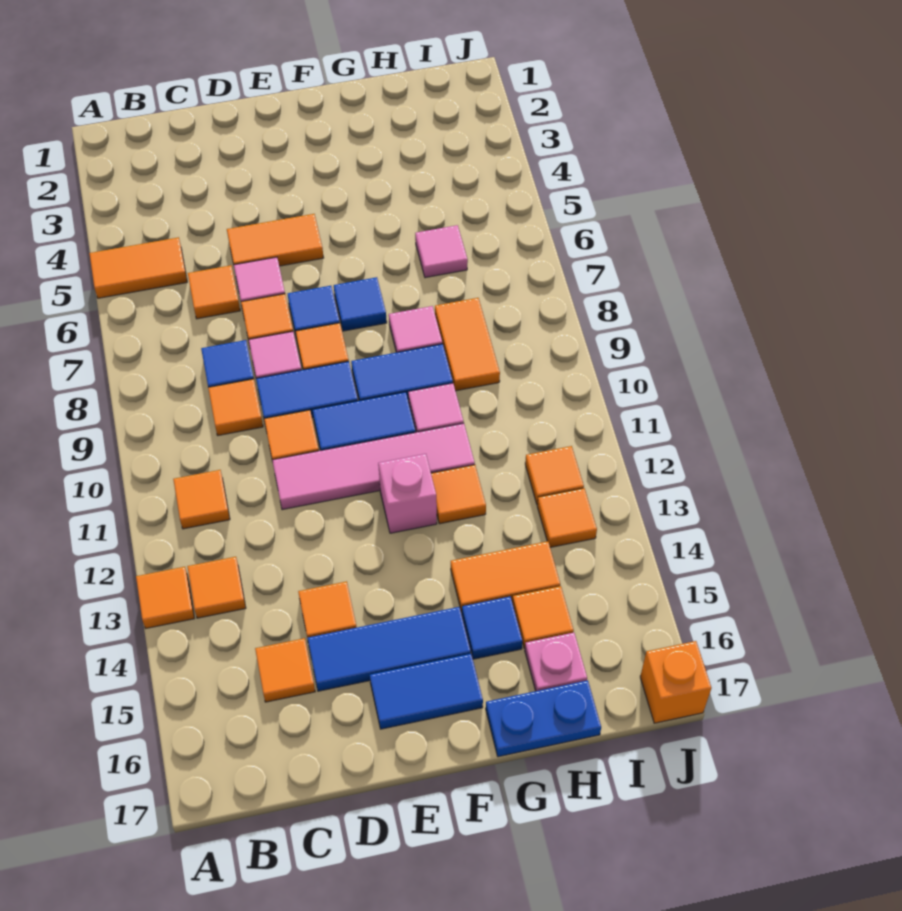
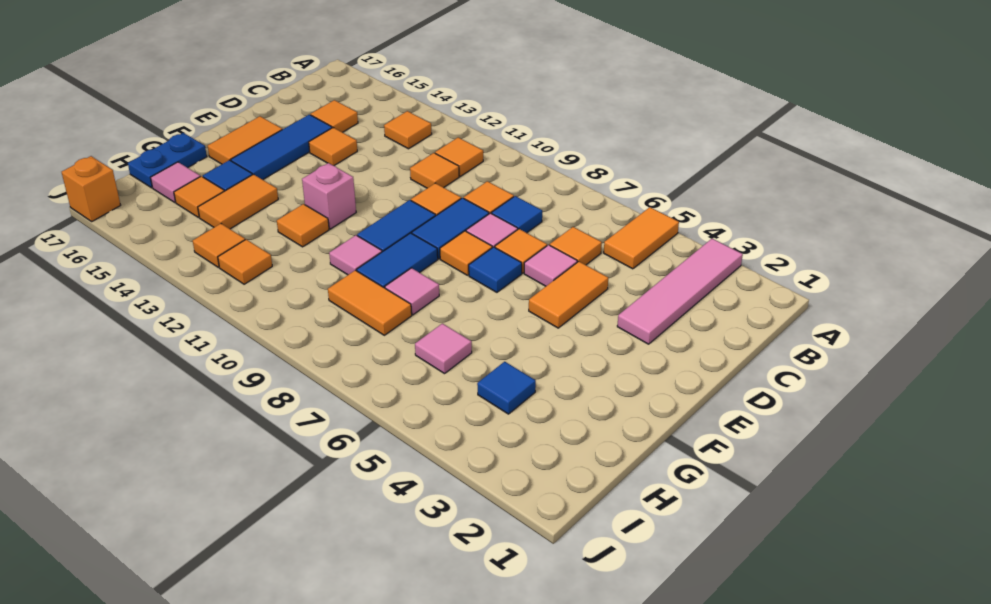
orange 1x1 tile [136,567,194,628] -> orange 1x1 tile moved to [410,153,459,188]
pink 1x4 tile [272,423,475,510] -> pink 1x4 tile moved to [617,239,743,344]
blue 1x2 tile [370,654,483,729] -> orange 1x2 tile [208,116,282,164]
blue 1x1 tile [334,277,387,331] -> blue 1x1 tile moved to [477,362,536,414]
pink 1x1 plate [525,633,587,691] -> pink 1x1 tile [151,162,200,202]

